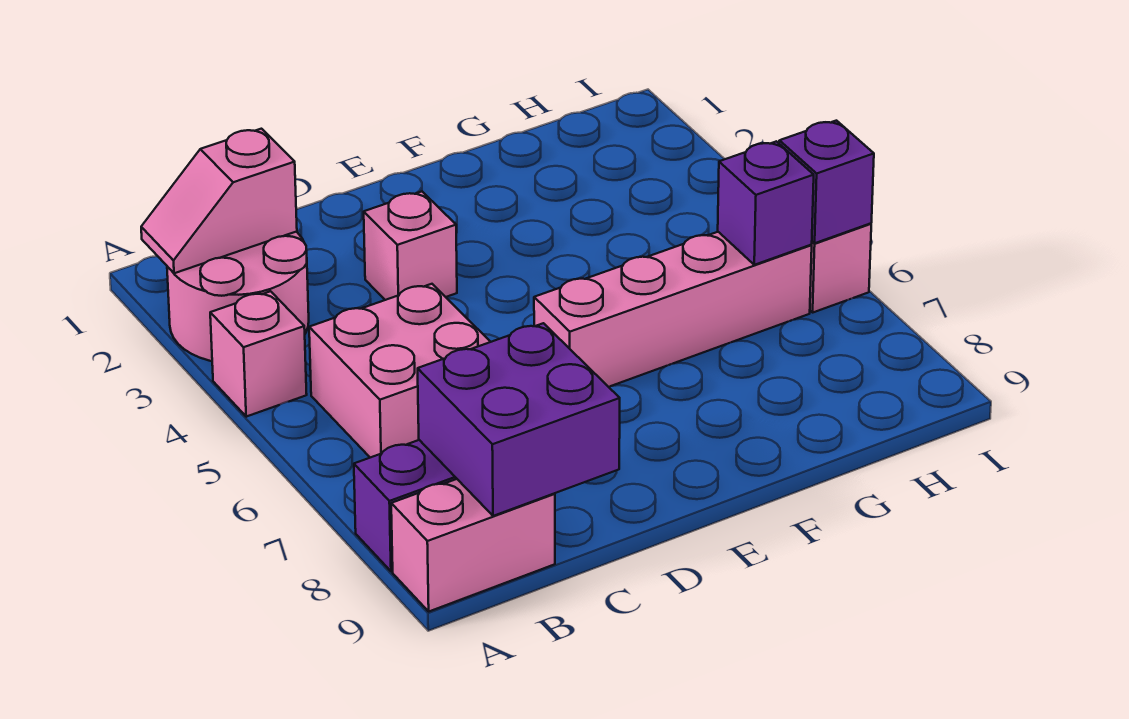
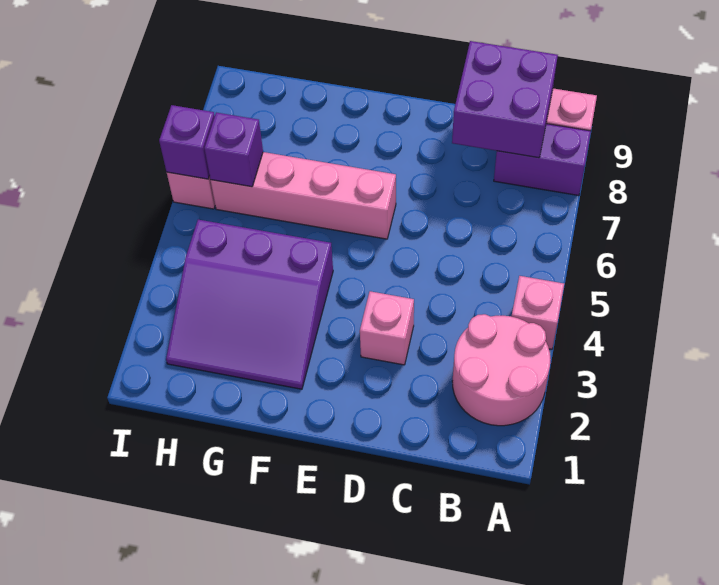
pink 1x2 slope [141,129,297,273] -> none
pink 2x2 brick [309,284,490,458] -> none
none -> purple 3x3 slope [166,220,333,389]

